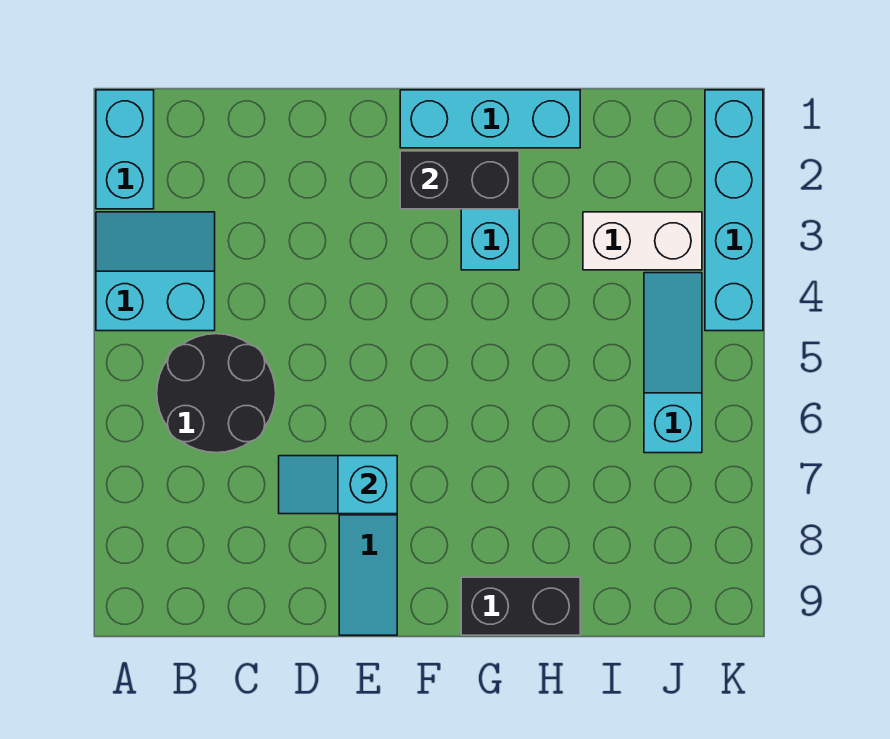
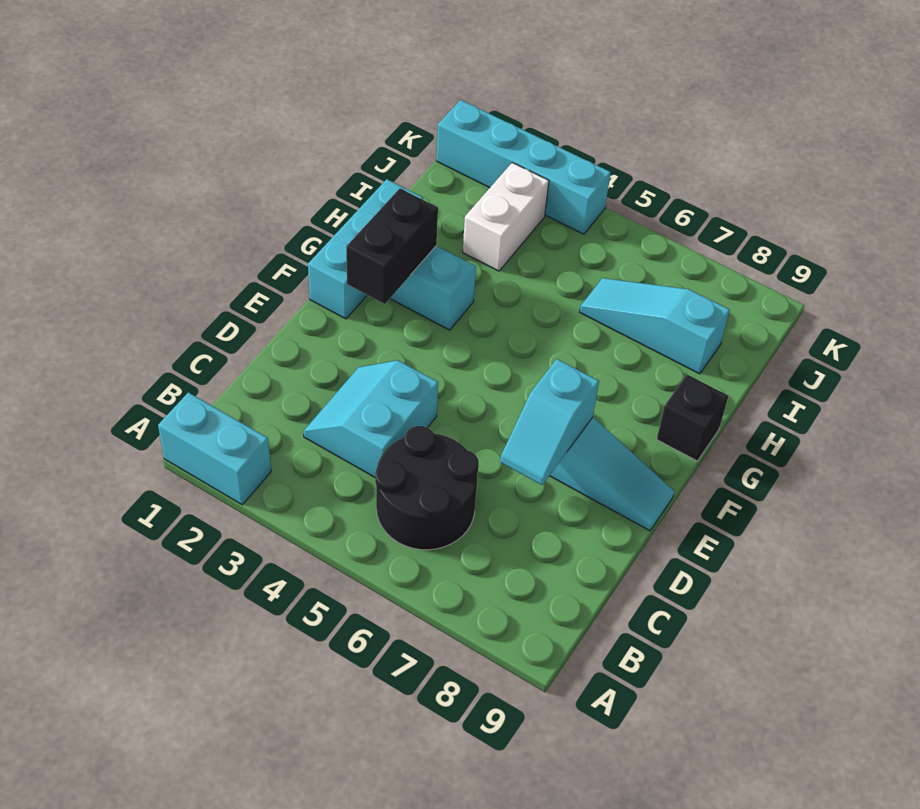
cyan 2x2 slope [96,212,215,331] -> cyan 2x2 slope moved to [303,360,438,477]
black 1x2 brick [461,577,580,635] -> black 1x1 brick [657,375,728,461]
cyan 1x3 slope [644,273,702,453] -> cyan 1x3 slope moved to [580,278,730,374]

